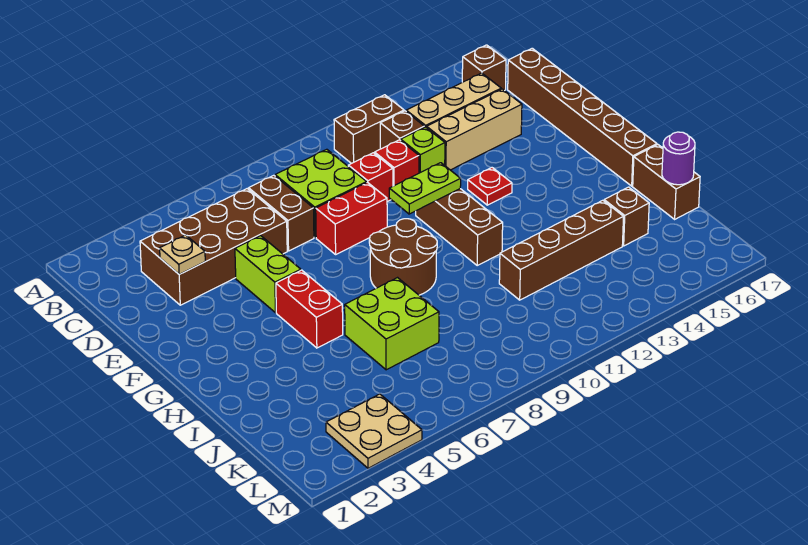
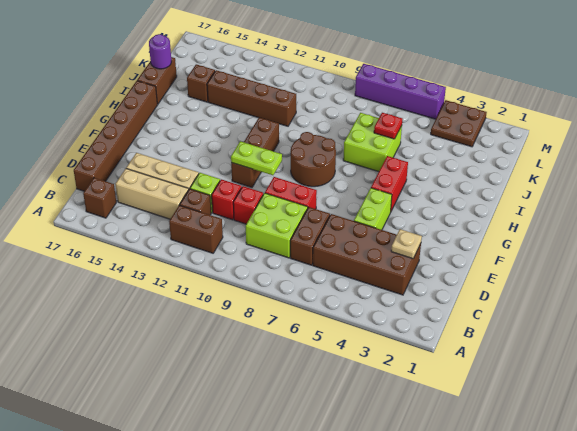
red 1x1 plate [468,168,512,205] -> red 1x1 plate moved to [374,113,402,139]
tan 2x2 plate [326,394,422,468] -> brown 2x2 plate [431,100,487,147]
none -> purple 1x4 brick [355,64,446,119]

